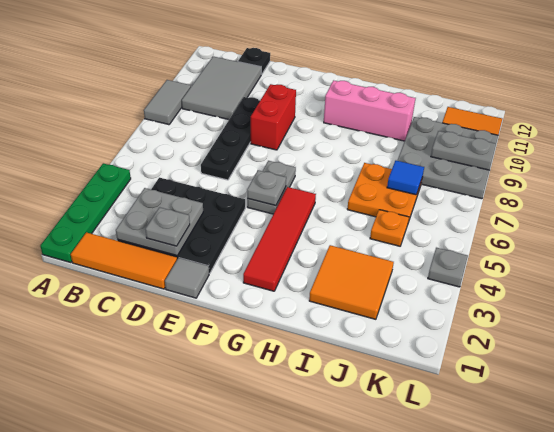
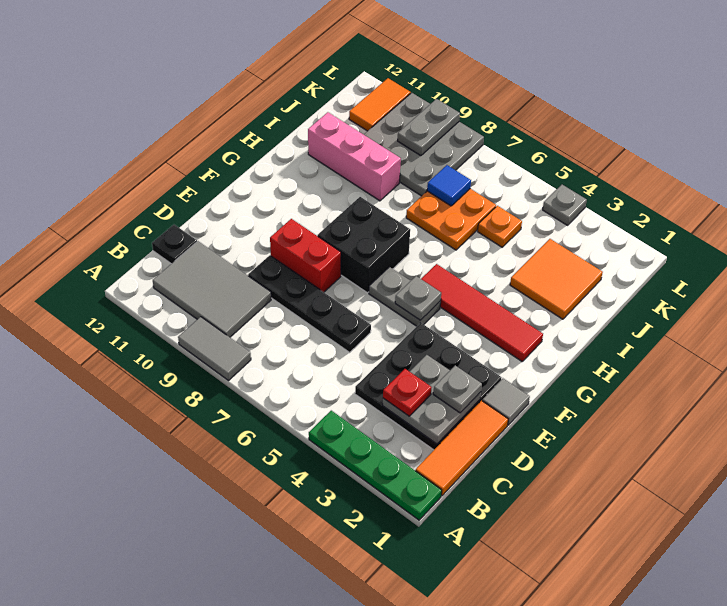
none -> red 1x1 plate [383,369,432,416]
none -> black 2x2 brick [318,197,410,293]
pink 1x3 brick [324,80,416,141] -> pink 1x3 brick turned to [308,112,401,201]

